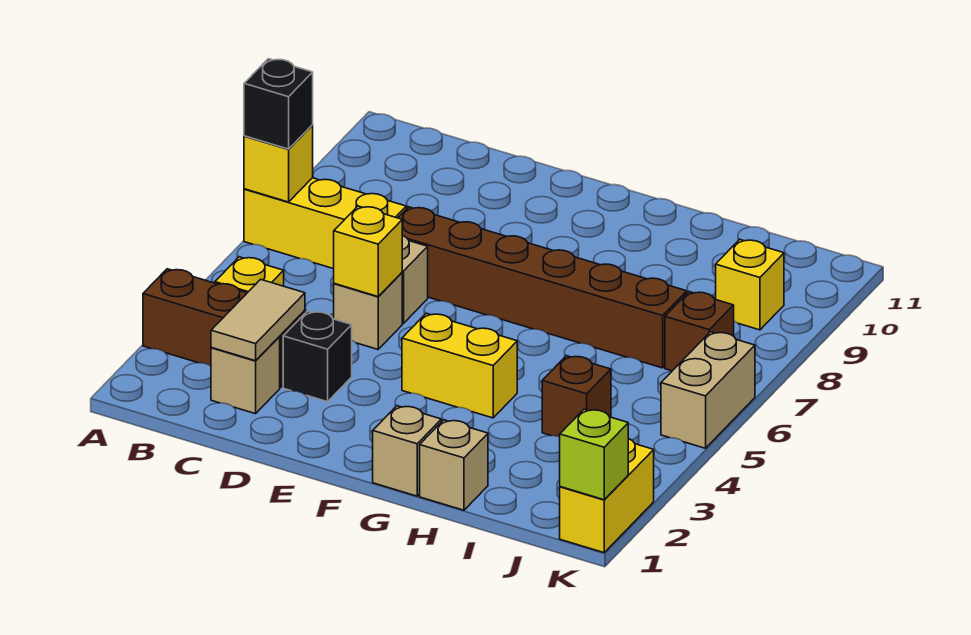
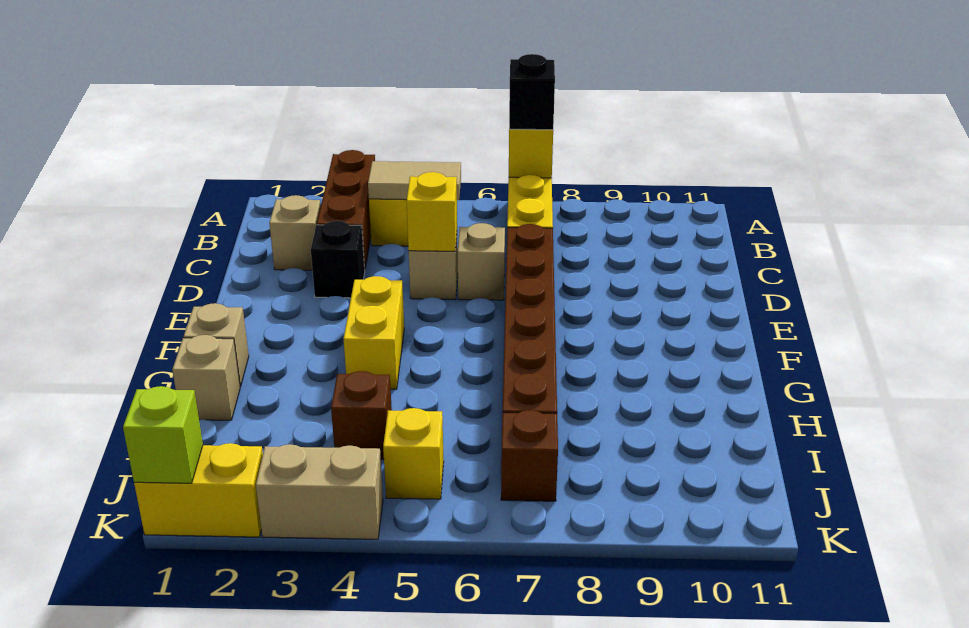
tan 1x2 tile [211,279,305,361] -> tan 1x2 tile moved to [368,161,461,200]
yellow 1x1 brick [716,239,784,330] -> yellow 1x1 brick moved to [383,408,444,499]
tan 1x2 brick [661,332,755,448] -> tan 1x2 brick moved to [256,444,383,539]

